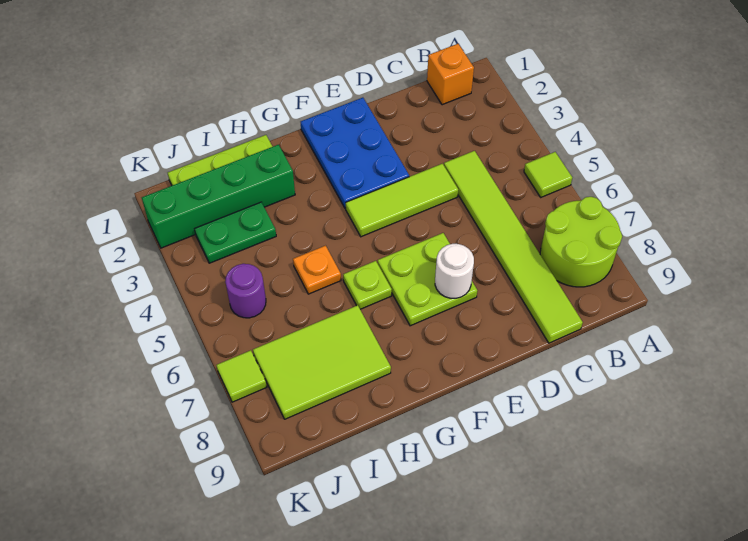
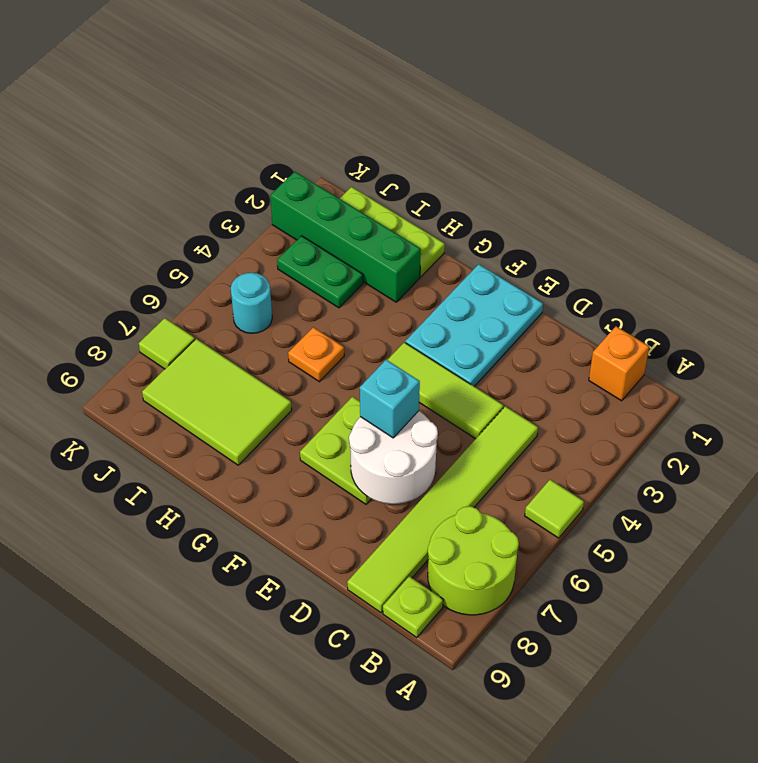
blue 2x3 plate [301,98,409,209] -> cyan 2x3 plate [405,264,543,387]
none -> cyan 1x1 brick [360,360,420,438]
white 1x1 round brick [435,244,474,298] -> white 2x2 round brick [349,411,438,504]
lime 1x1 plate [343,261,392,309] -> lime 1x1 plate moved to [383,576,443,638]
purple 1x1 round brick [225,264,266,318] -> cyan 1x1 round brick [231,273,272,333]

